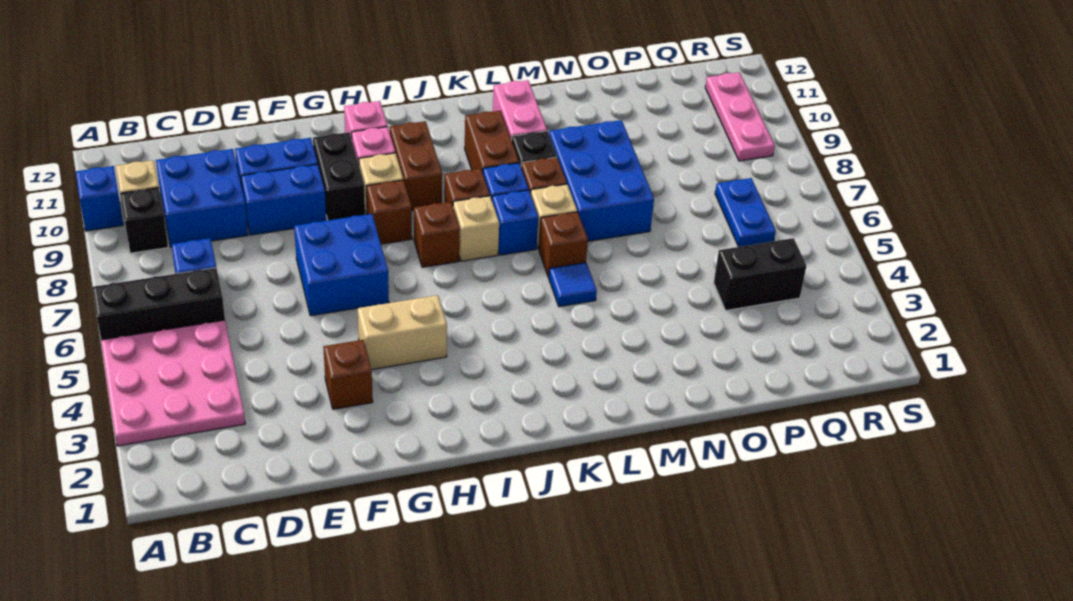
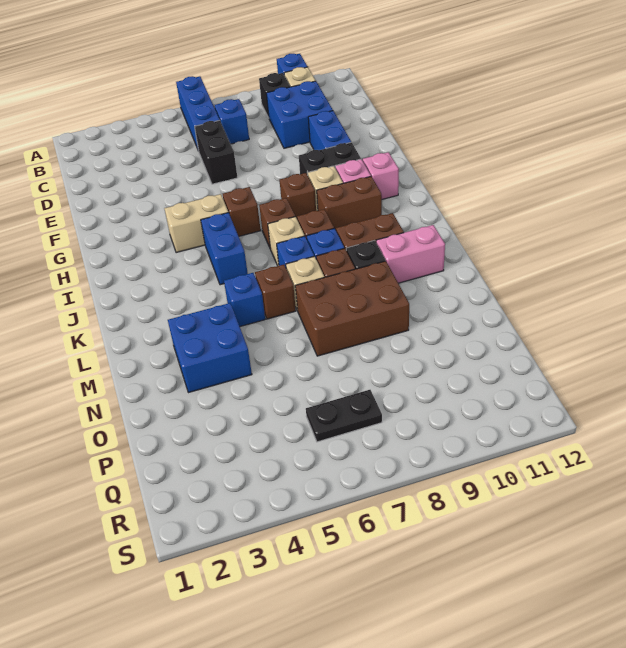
pink 3x3 plate [101,320,245,446] -> none
black 1x3 brick [92,268,225,340] -> blue 1x3 brick [176,76,219,149]
blue 1x2 brick [241,164,326,235] -> blue 1x2 brick moved to [201,213,248,285]
brown 1x1 brick [323,340,373,409] -> brown 1x1 brick moved to [223,187,261,236]
blue 2x2 brick [294,214,389,316] -> blue 2x2 brick moved to [168,303,252,393]
tan 1x2 brick [358,295,447,370] -> tan 1x2 brick turned to [164,194,228,253]
blue 1x1 tile [549,263,597,307] -> blue 1x1 brick [224,273,265,326]
blue 2x3 brick [549,120,654,241] -> brown 2x3 brick [295,261,409,356]
black 1x2 brick [714,238,806,310] -> black 1x2 brick moved to [195,120,238,184]
blue 1x2 plate [715,178,776,247] -> black 1x2 plate [306,390,382,442]
pink 1x3 plate [705,72,775,161] -> none

